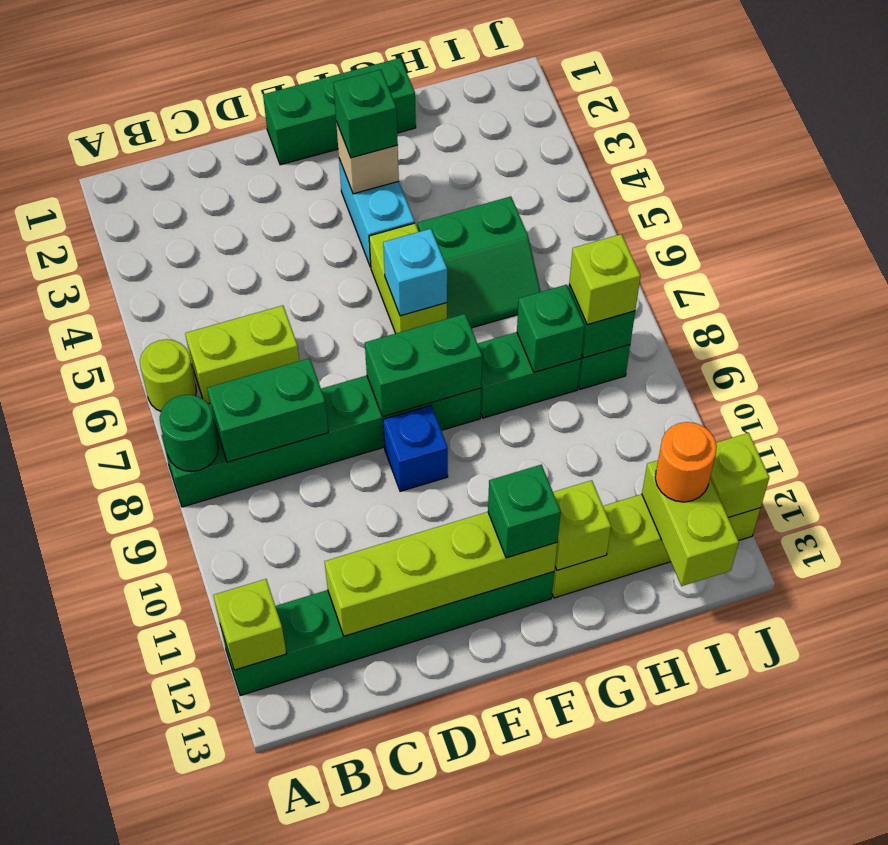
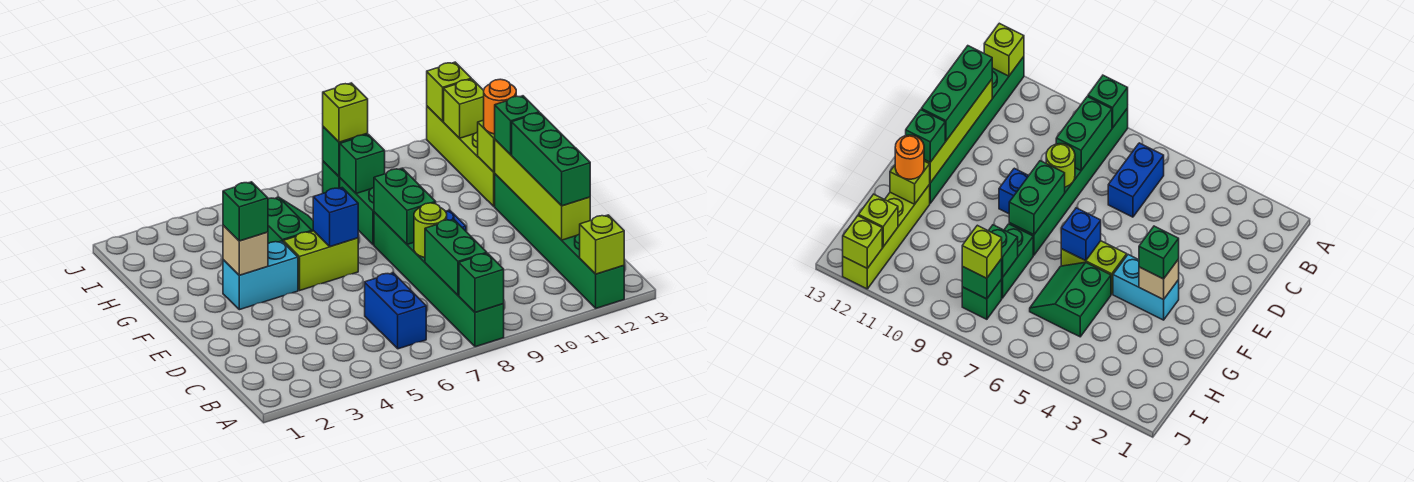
lime 1x1 round brick [140,339,197,411] -> lime 1x1 round brick moved to [414,203,447,258]
green 1x1 round brick [160,395,219,472] -> green 1x1 brick [459,253,504,312]
lime 1x2 brick [185,306,299,404] -> blue 1x2 brick [365,273,426,349]
green 1x3 brick [263,58,416,165] -> green 1x3 brick moved to [512,113,590,206]
cyan 1x1 brick [383,229,447,316] -> blue 1x1 brick [313,188,358,246]
lime 1x2 brick [642,460,739,586] -> lime 1x1 brick [444,79,484,138]
orange 1x1 round brick [655,422,717,502] -> orange 1x1 round brick moved to [484,79,516,134]

